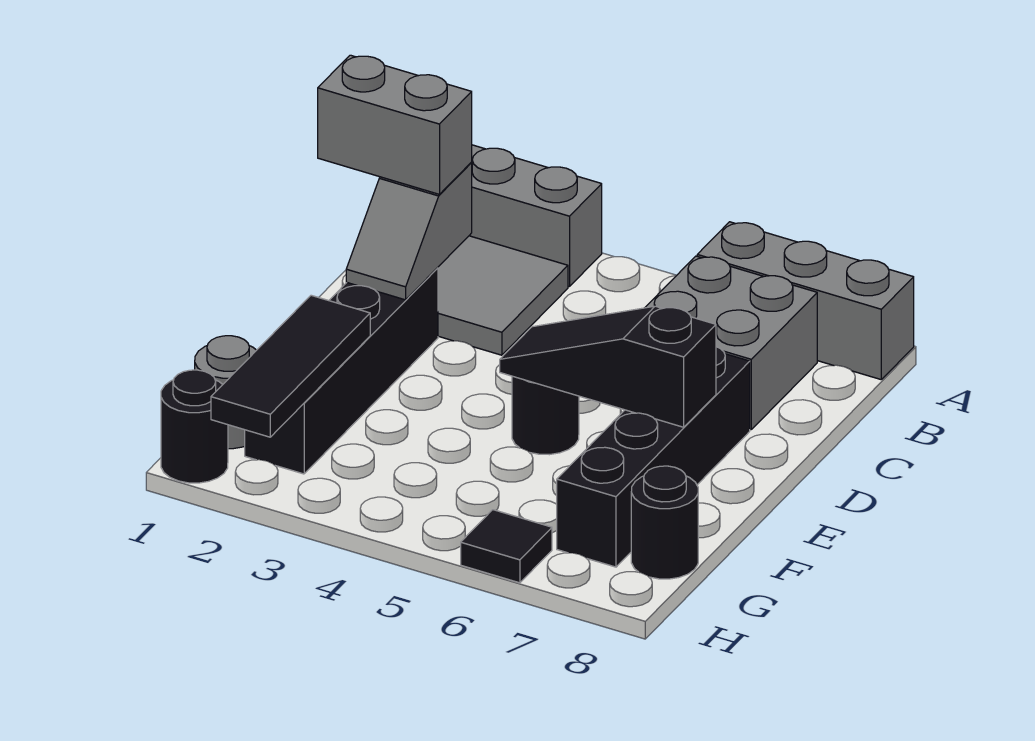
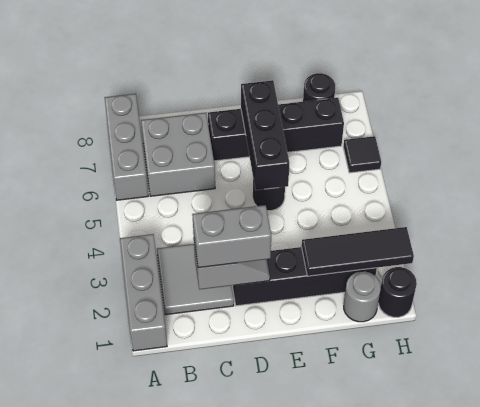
grey 1x2 brick [318,55,472,194] -> grey 1x2 brick turned to [192,205,271,268]
black 1x3 slope [500,306,716,427] -> black 1x3 brick [241,80,290,190]

